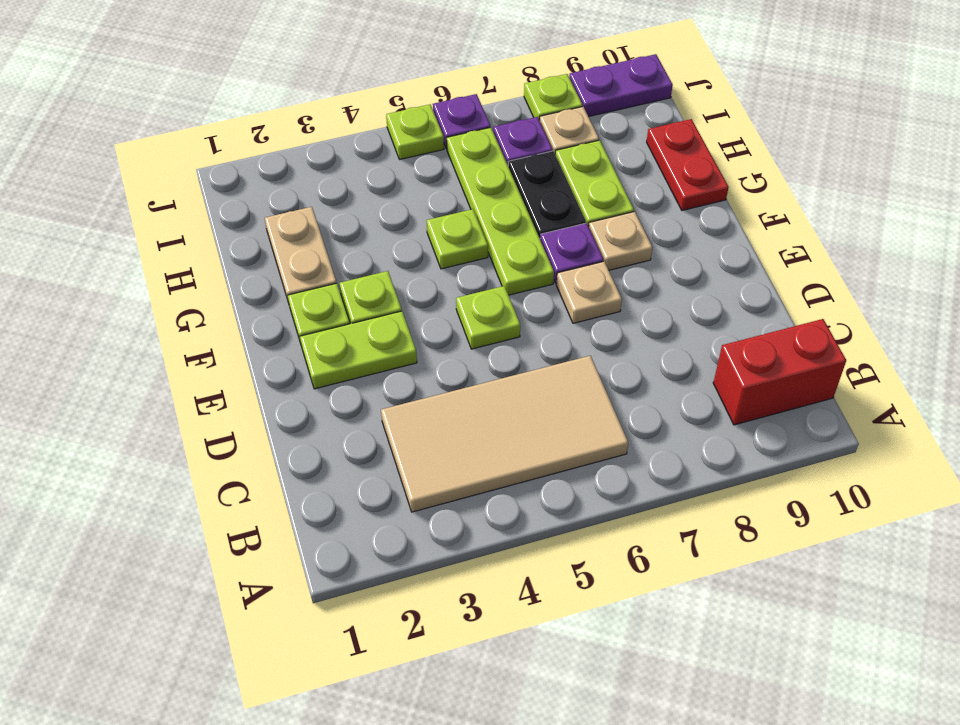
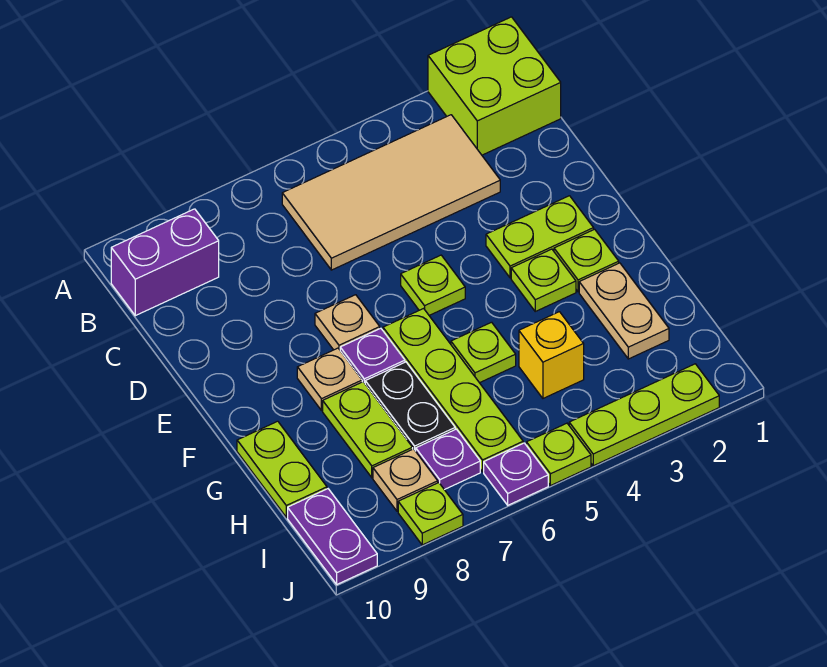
none -> lime 2x2 brick [428,17,561,155]
red 1x2 brick [713,319,846,425] -> purple 1x2 brick [111,209,219,316]
red 1x2 plate [647,119,729,210] -> lime 1x2 plate [237,421,327,517]
none -> yellow 1x1 brick [519,312,584,398]
none -> lime 1x3 plate [569,364,719,466]
purple 1x2 plate [569,54,673,116] -> purple 1x2 plate turned to [288,489,377,584]

